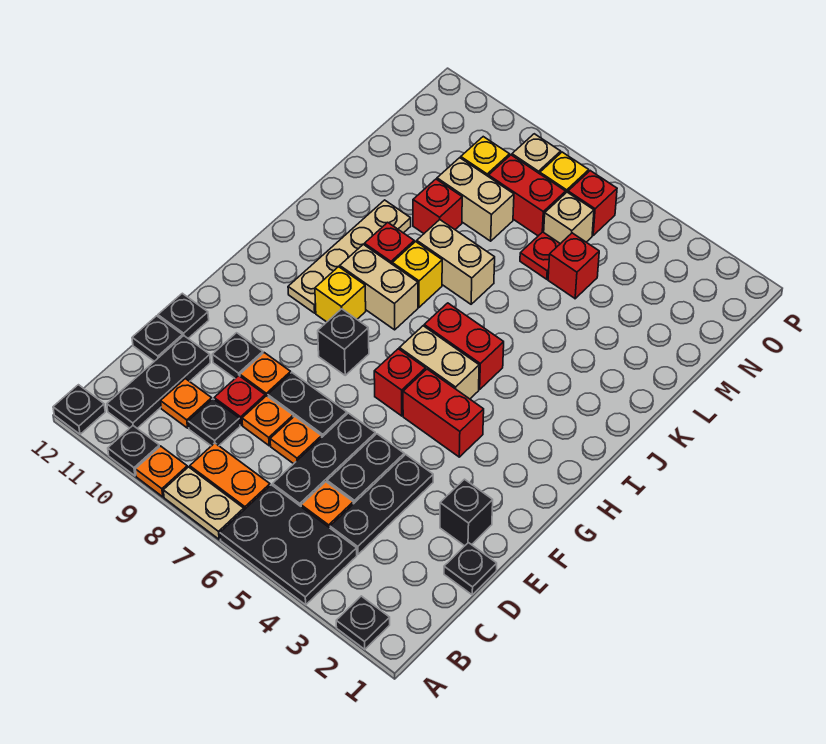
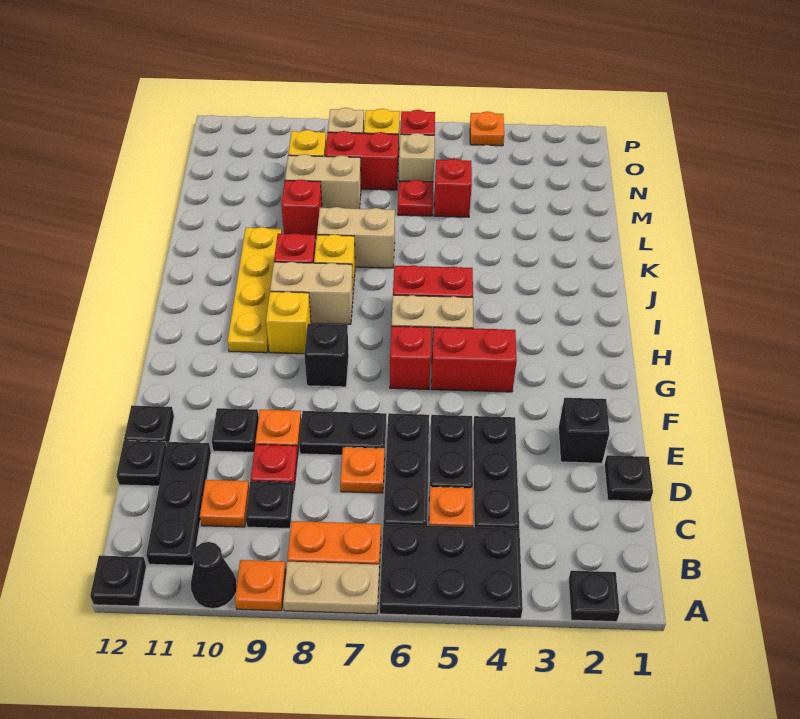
black 1x1 plate [108,426,159,476] -> black 1x1 cone [191,542,237,609]
orange 1x1 plate [242,396,293,446] -> orange 1x1 plate moved to [470,111,504,146]
tan 1x4 plate [288,200,411,313] -> yellow 1x4 plate [228,227,282,353]

